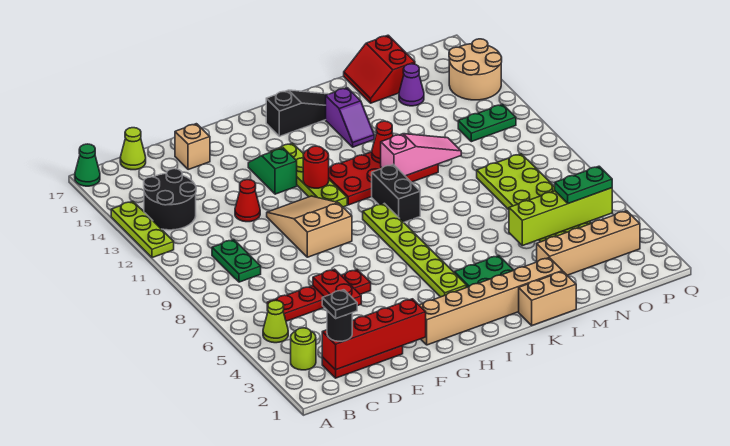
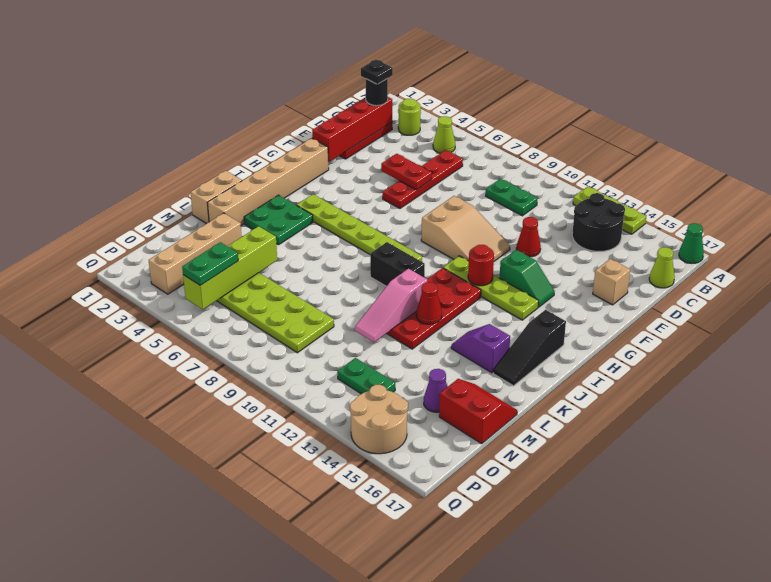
green 1x2 plate [458,104,516,142] -> green 1x2 plate turned to [337,358,395,394]

